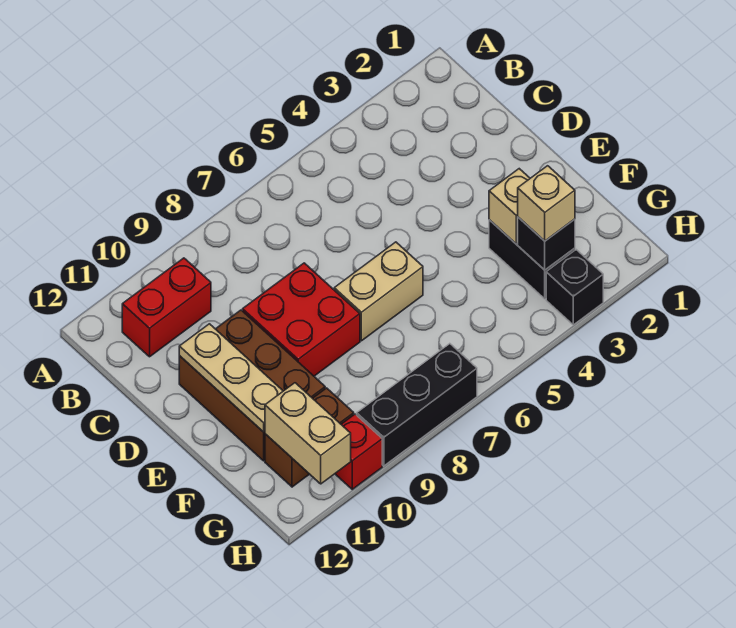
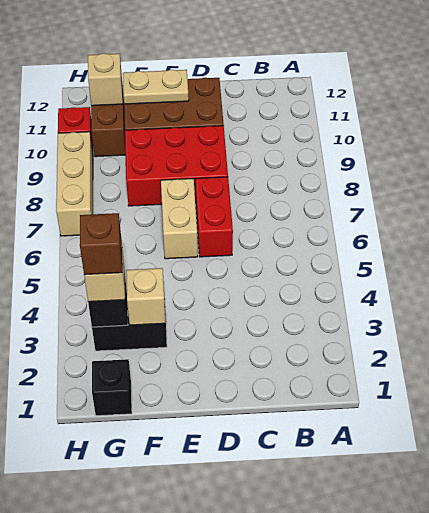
red 1x2 brick [122,258,211,357] -> red 1x2 brick moved to [195,177,233,257]
red 2x2 brick [243,263,360,376] -> red 2x3 brick [125,126,228,206]
tan 1x3 plate [179,324,283,432] -> tan 1x2 plate [123,70,189,104]
none -> brown 1x1 brick [80,213,122,275]
tan 1x2 brick [265,383,351,484] -> tan 1x1 brick [88,53,123,106]
black 1x1 brick [546,250,603,325] -> black 1x1 brick moved to [92,359,132,416]
black 1x3 brick [357,344,477,466] -> tan 1x3 brick [56,132,93,236]

